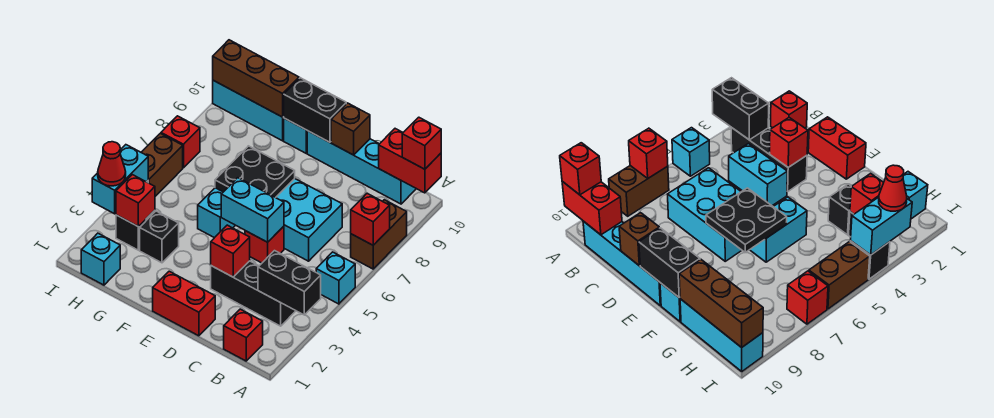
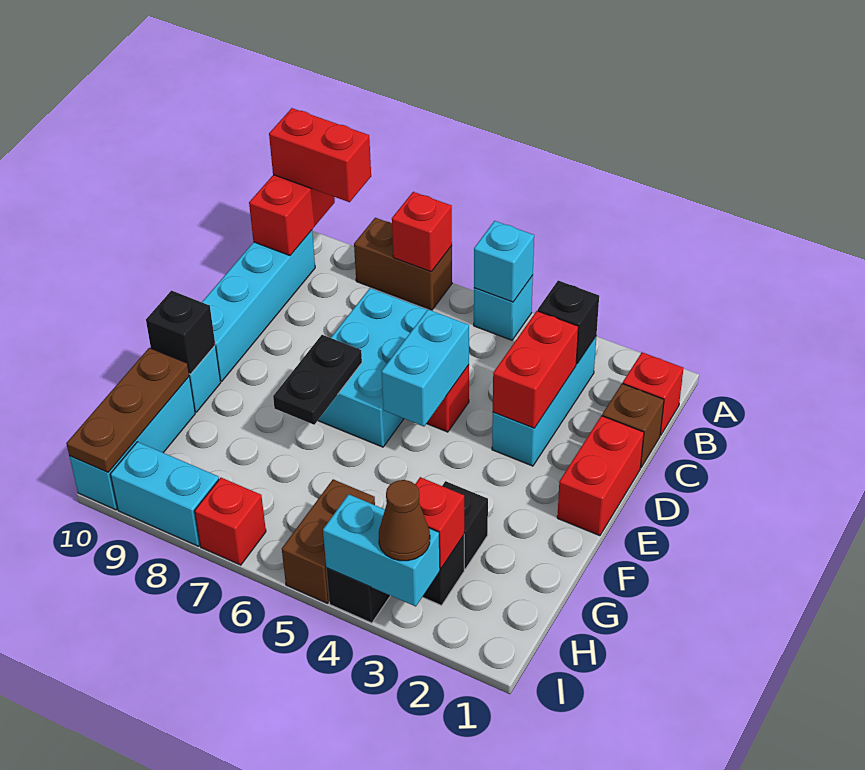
black 1x2 brick [258,251,321,315] -> black 1x1 brick [538,281,599,364]
red 1x1 brick [402,117,441,169] -> red 1x2 brick [269,108,371,202]
black 1x3 brick [211,261,296,326] -> cyan 1x3 brick [492,337,596,466]
red 1x1 brick [211,225,250,277] -> red 1x2 brick [493,311,578,428]
brown 1x1 brick [331,103,370,155] -> brown 1x1 brick moved to [602,384,664,468]
black 2x2 plate [215,146,295,198] -> black 1x2 plate [273,335,362,425]
black 1x2 brick [283,78,346,142] -> black 1x1 brick [146,291,215,374]
cyan 1x2 brick [198,188,235,238] -> cyan 1x2 brick moved to [110,442,219,546]
brown 1x3 brick [213,40,299,117] -> brown 1x3 plate [66,348,189,472]
cyan 1x1 brick [81,233,120,285] -> cyan 1x1 brick moved to [474,221,534,302]
red 1x1 cone [98,142,126,186] -> brown 1x1 cone [379,480,430,561]
brown 1x2 brick [141,133,183,196] -> brown 1x2 brick turned to [282,479,375,603]

